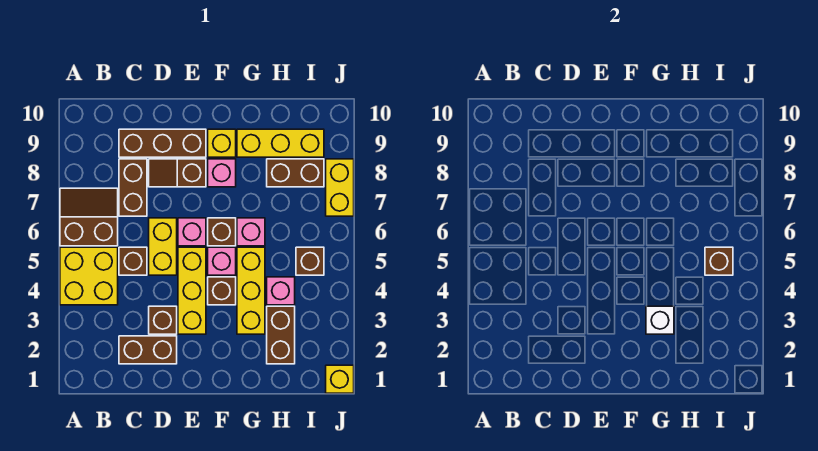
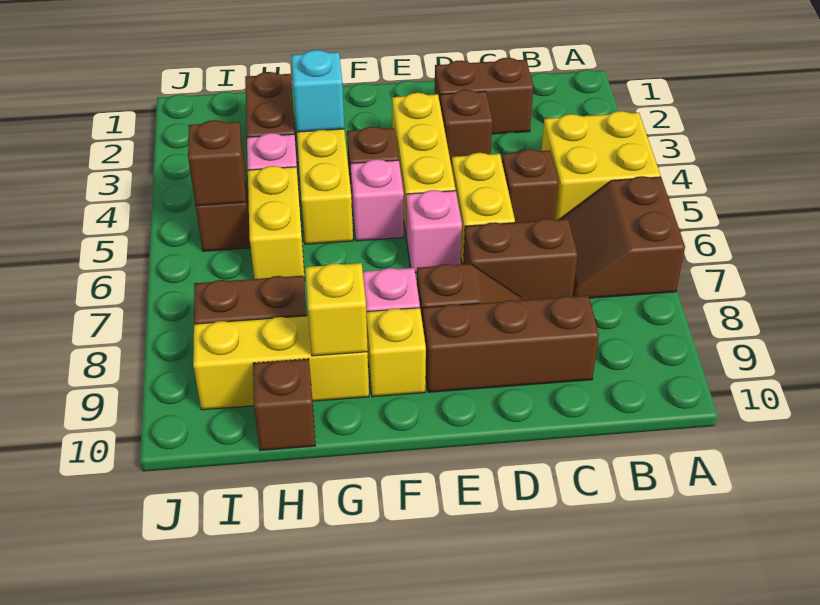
brown 2x2 slope [60,188,118,246] -> brown 2x2 slope turned to [559,176,685,298]
brown 1x2 brick [119,159,147,216] -> brown 1x2 brick turned to [463,219,578,300]
brown 1x1 brick [208,218,236,246] -> brown 1x1 brick moved to [253,359,315,451]
white 1x1 brick [646,306,674,334] -> cyan 1x1 brick [291,50,344,132]
pink 1x1 brick [237,218,265,246] -> none
yellow 1x1 brick [326,365,354,393] -> yellow 1x1 brick moved to [305,263,368,356]
yellow 1x2 brick [326,159,354,216] -> yellow 1x2 brick moved to [248,166,305,280]

